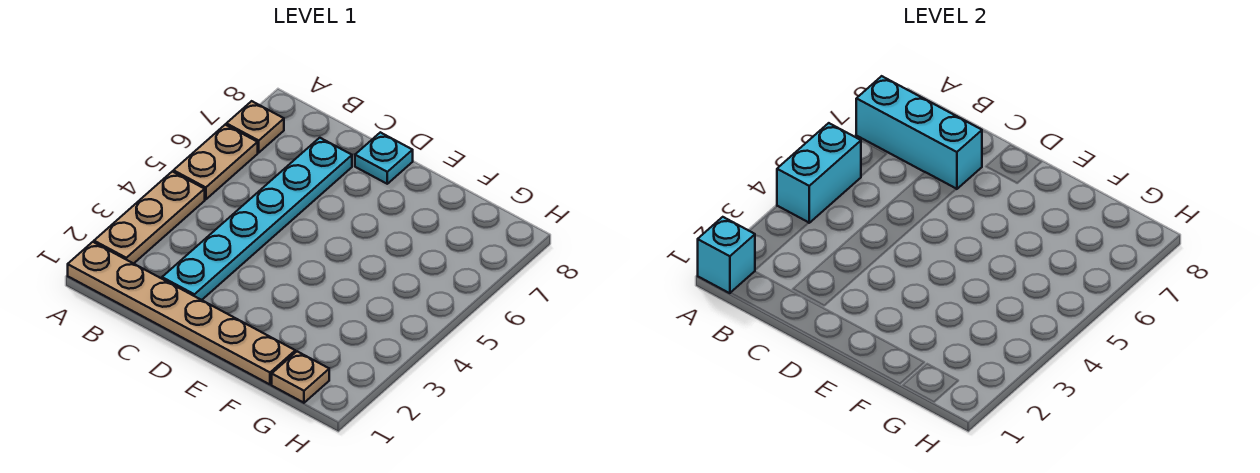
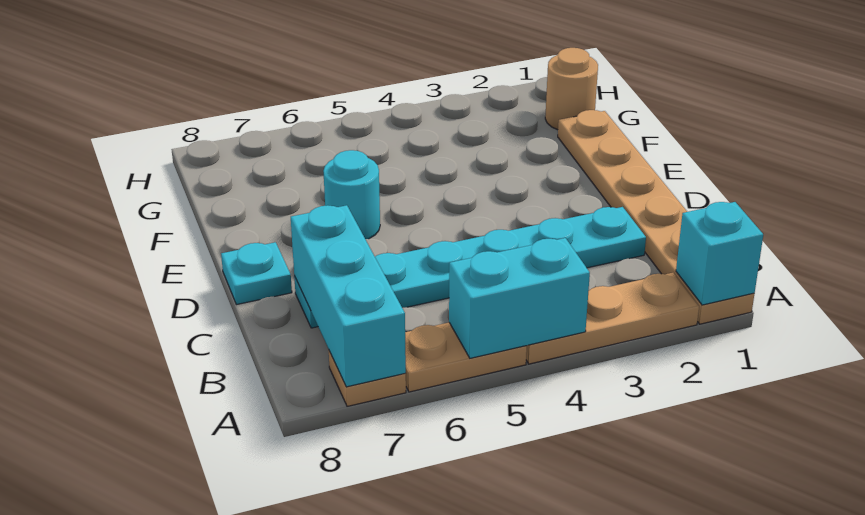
none -> cyan 1x1 round brick [323,150,380,239]
tan 1x1 plate [272,351,329,403] -> tan 1x1 round brick [545,48,598,130]

